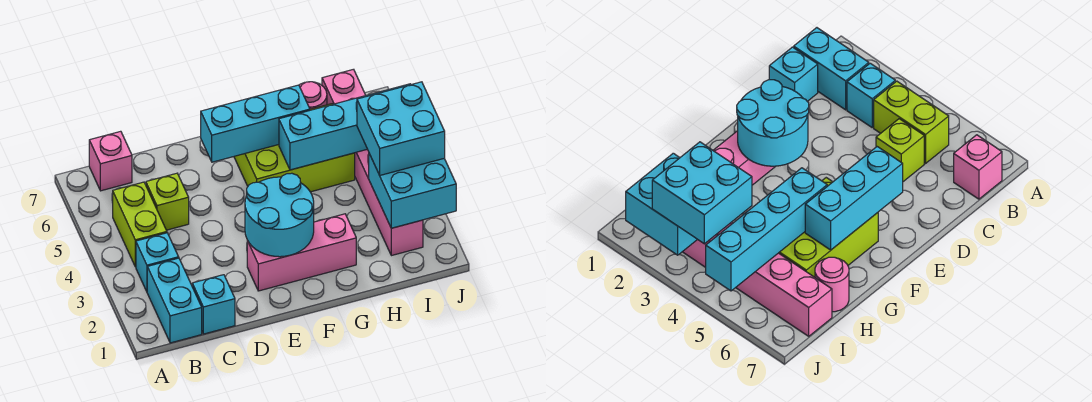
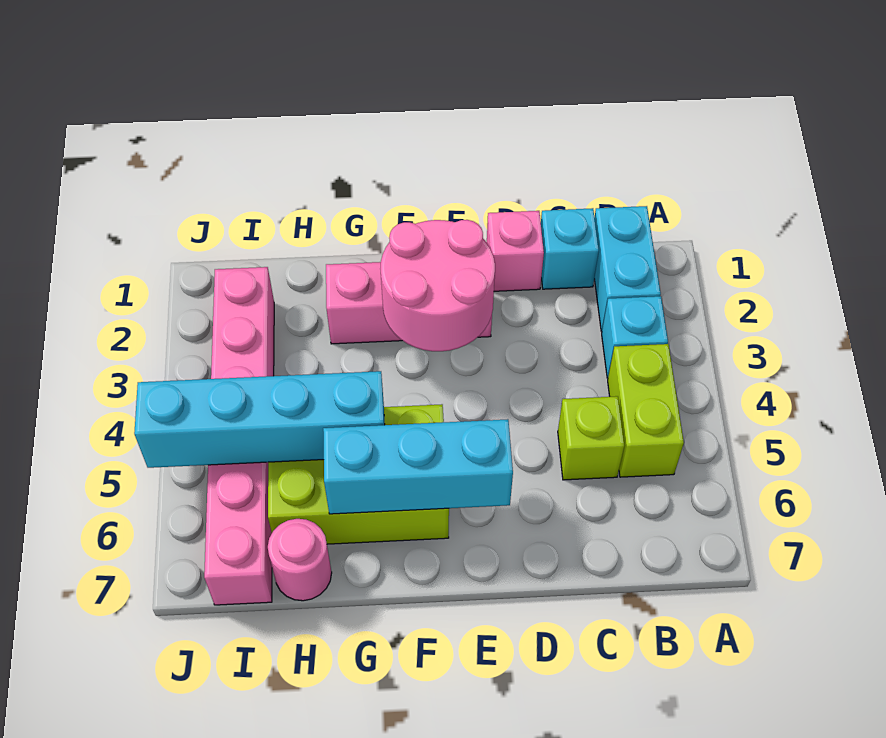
pink 1x1 brick [89,131,132,191] -> pink 1x1 brick moved to [487,211,544,291]
cyan 2x2 round brick [245,173,314,257] -> pink 2x2 round brick [380,220,495,351]
cyan 2x2 brick [369,154,456,228] -> none
cyan 2x2 brick [357,82,445,175] -> none

